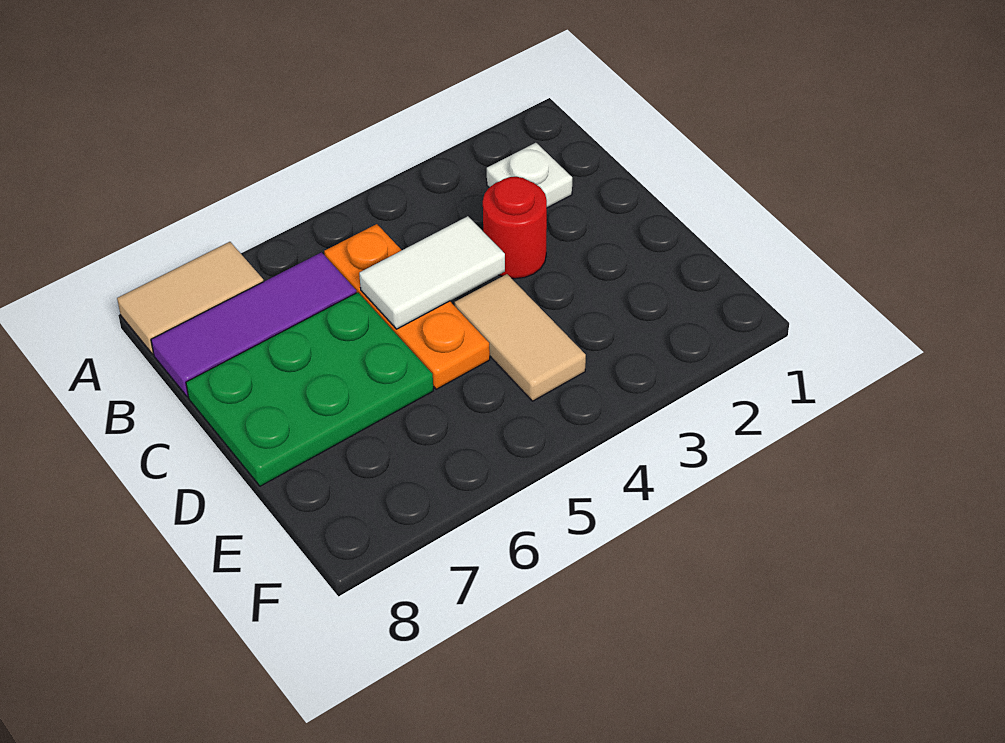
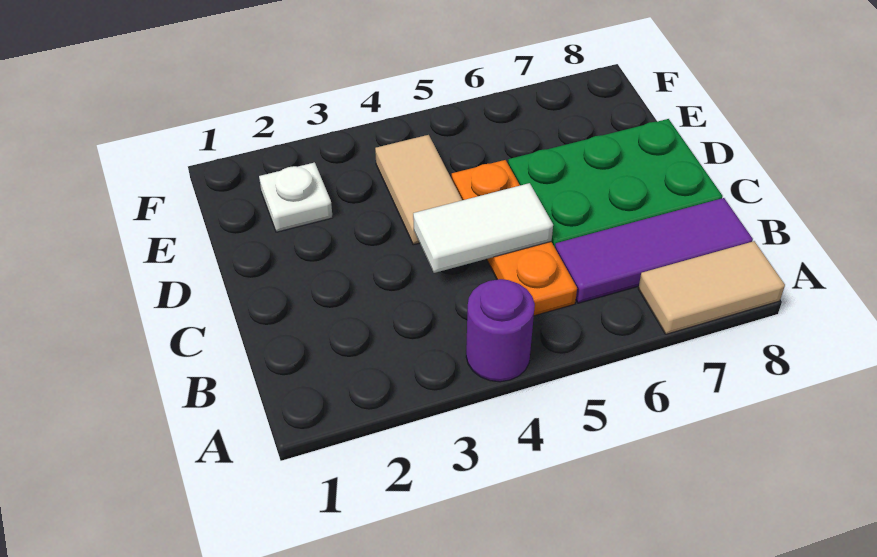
none -> purple 1x1 round brick [466,279,535,382]
white 1x1 plate [487,143,572,208] -> white 1x1 plate moved to [259,162,333,232]
red 1x1 round brick [483,177,547,279] -> none

